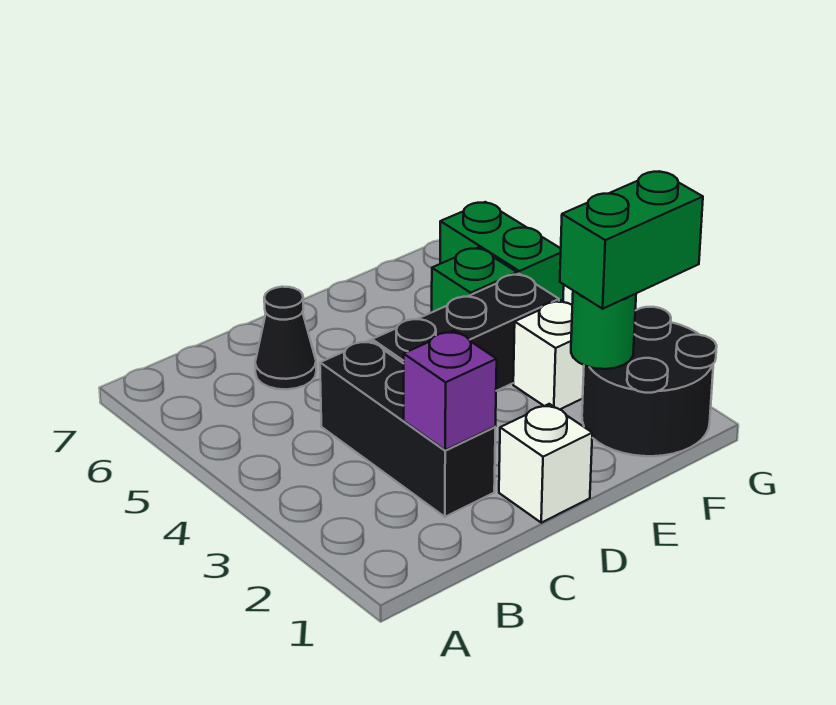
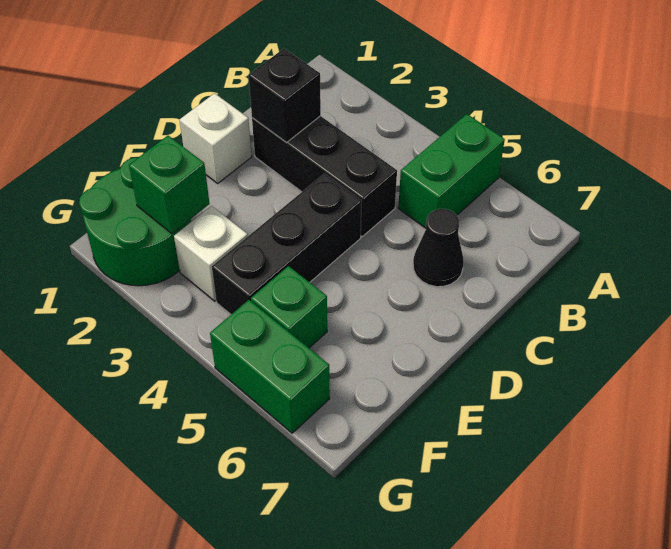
purple 1x1 brick [404,331,497,450] -> black 1x1 brick [249,49,321,143]
black 2x2 round brick [582,307,717,456] -> green 2x2 round brick [79,157,191,286]
green 1x1 round brick [571,291,636,369] -> green 1x1 brick [129,136,210,234]
green 1x2 brick [560,172,703,309] -> green 1x2 brick moved to [398,114,505,228]

